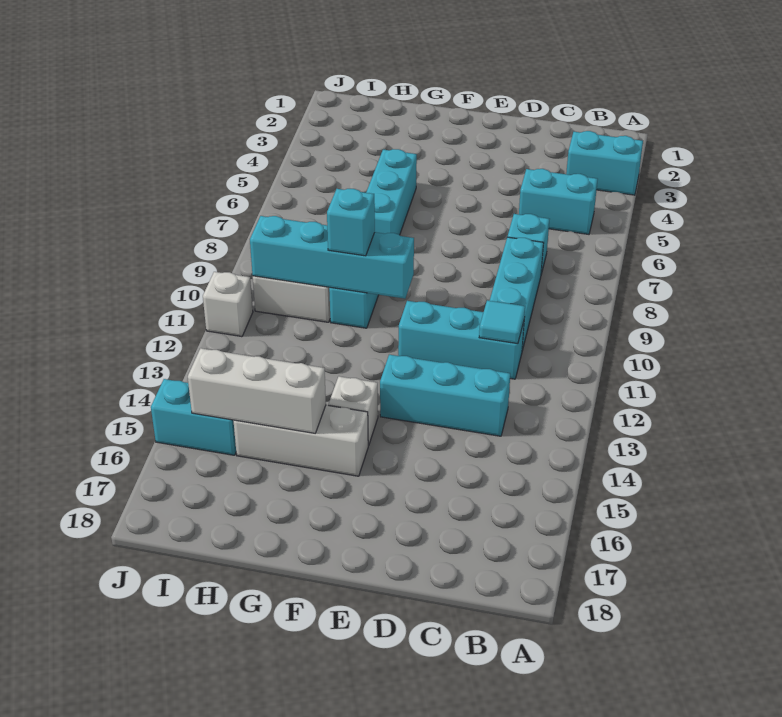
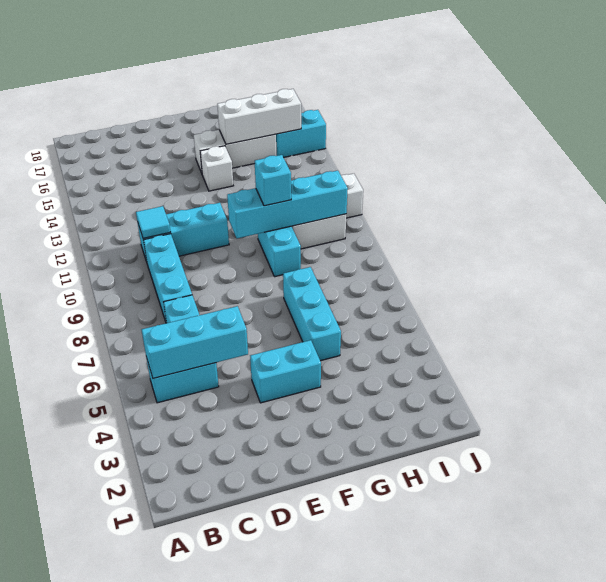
cyan 1x2 brick [566,131,643,195] -> cyan 1x2 brick moved to [250,340,321,403]
cyan 1x3 brick [380,355,510,436] -> cyan 1x3 brick moved to [142,306,248,378]

